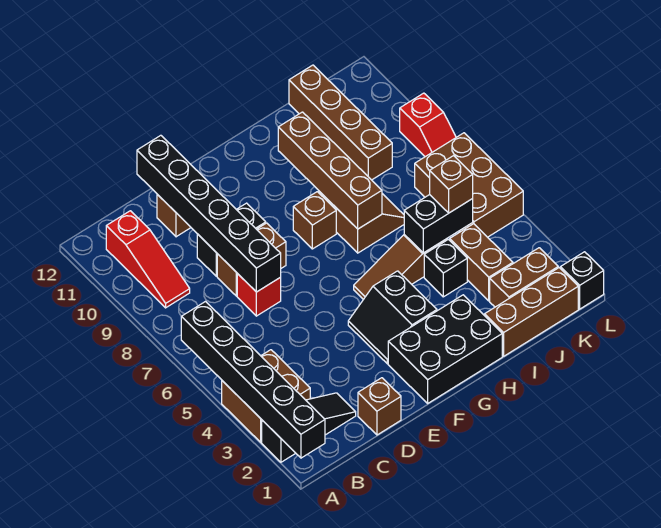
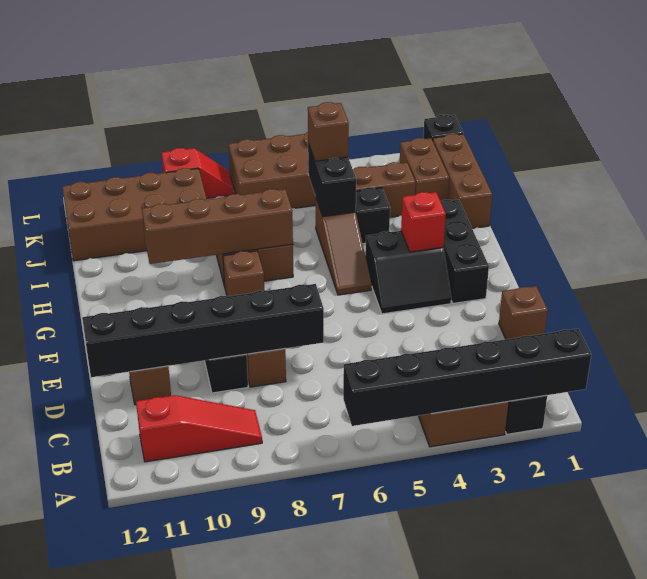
red 1x1 brick [237,274,281,316] -> red 1x1 brick moved to [401,192,446,252]
black 2x3 brick [388,295,502,403] -> black 1x3 brick [440,200,489,303]
brown 1x4 brick [289,65,392,180] -> brown 2x4 brick [62,168,207,261]

